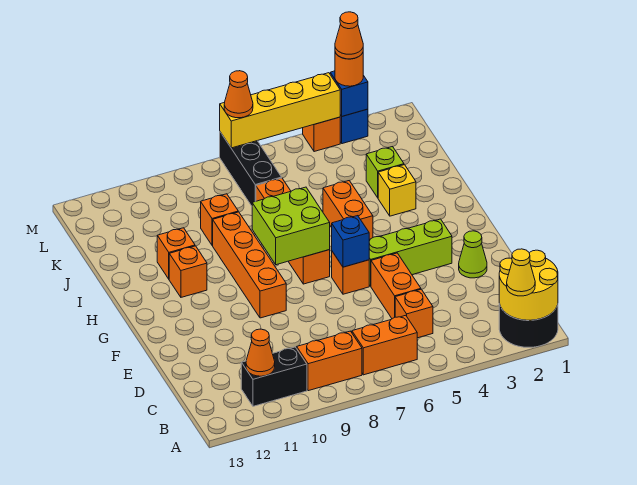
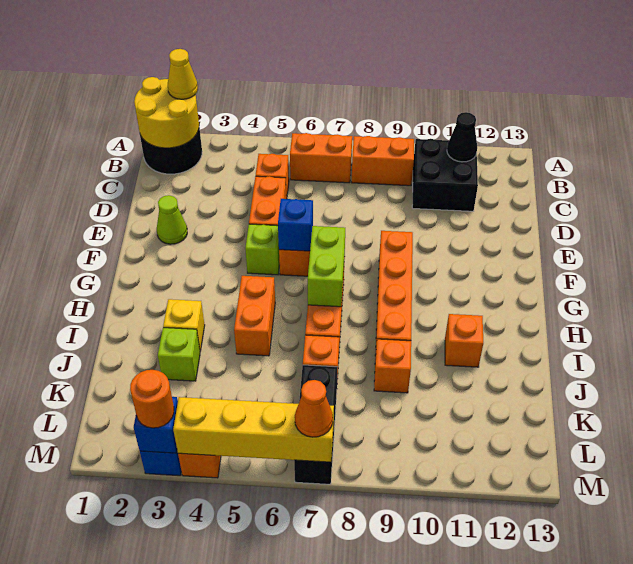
black 1x2 brick [241,347,307,406] -> black 2x2 brick [412,139,478,211]
orange 1x1 cone [246,329,275,376] -> black 1x1 cone [447,112,477,162]
lime 1x3 brick [369,219,452,286] -> lime 1x1 brick [245,224,280,275]
lime 2x2 brick [252,187,330,265] -> lime 1x2 brick [308,226,345,307]
orange 1x1 brick [169,246,207,297] -> none
orange 1x1 cone [335,12,363,59] -> none

